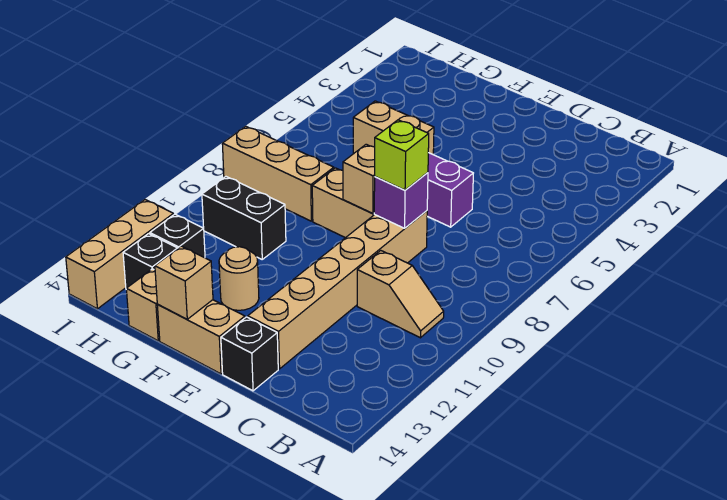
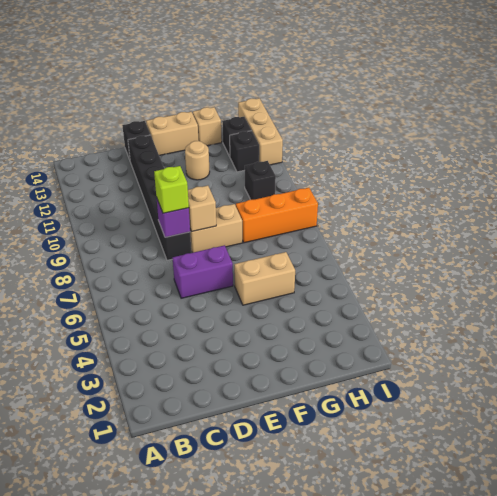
tan 1x2 slope [357,251,444,338] -> none
tan 1x6 brick [248,211,427,369] -> black 1x6 brick [128,135,191,260]
tan 1x1 brick [155,246,213,319] -> none
tan 1x3 brick [222,126,334,221] -> orange 1x3 brick [236,188,318,243]
black 1x2 brick [202,177,286,259] -> black 1x1 brick [245,161,276,200]

